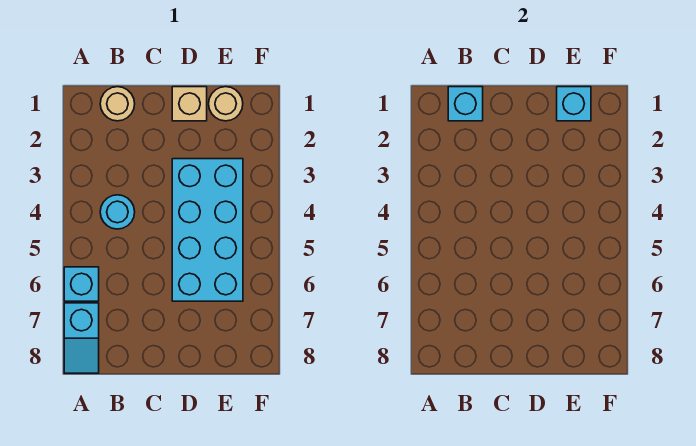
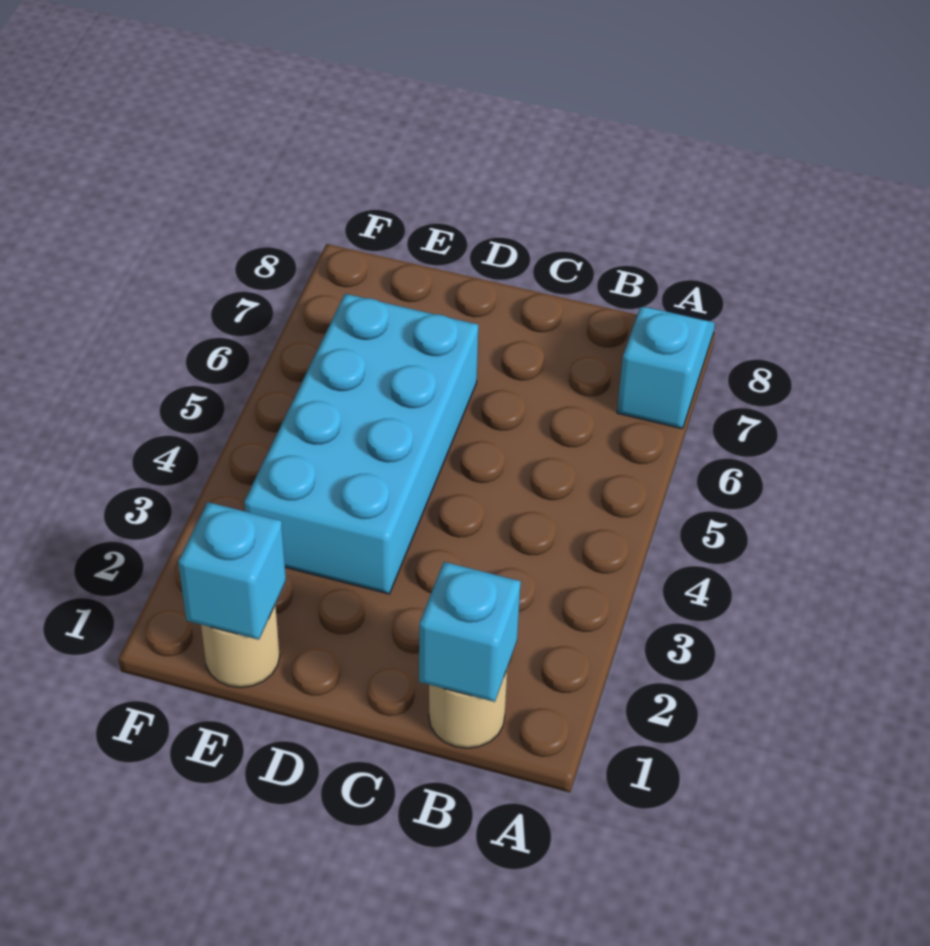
cyan 1x1 brick [64,267,99,301] -> none
cyan 1x1 round brick [100,195,135,229] -> none
tan 1x1 brick [172,87,207,121] -> none

